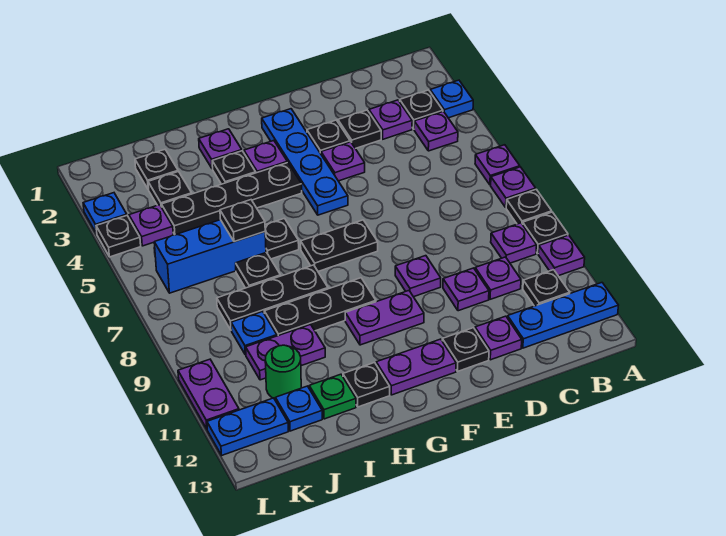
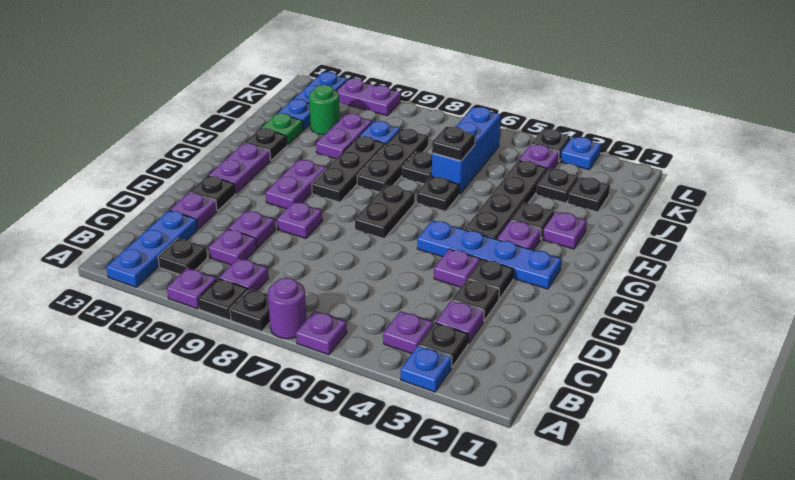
purple 1x1 plate [491,167,536,207] -> purple 1x1 round brick [268,278,307,339]

